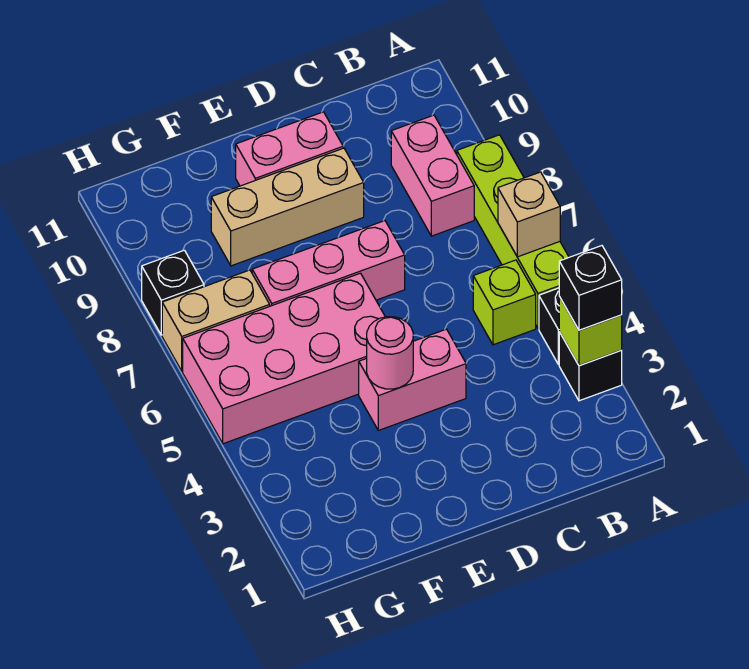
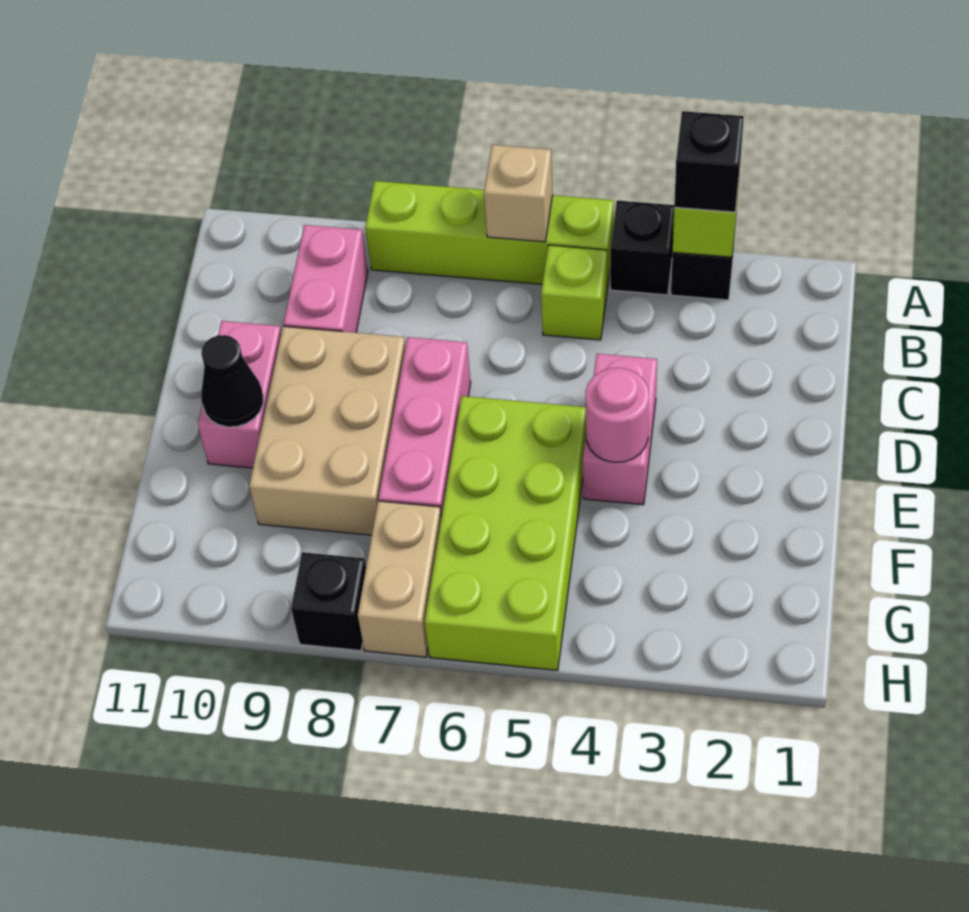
pink 1x2 brick [391,115,474,236] -> pink 1x2 brick turned to [283,225,368,333]
tan 1x3 brick [211,148,364,266] -> tan 2x3 brick [249,326,406,535]
pink 2x4 brick [183,273,385,444] -> lime 2x4 brick [425,396,586,671]
none -> black 1x1 cone [201,335,263,427]

